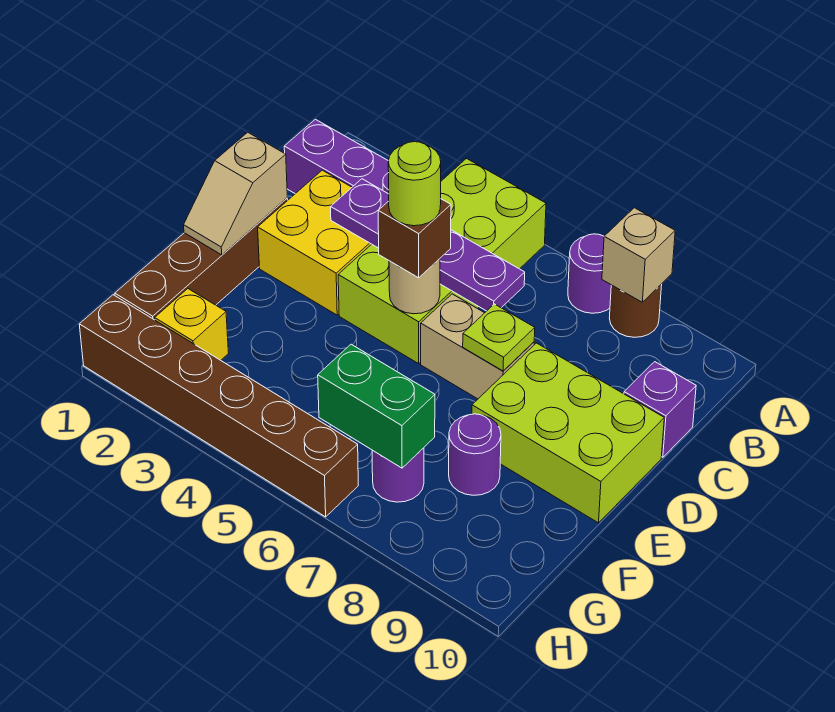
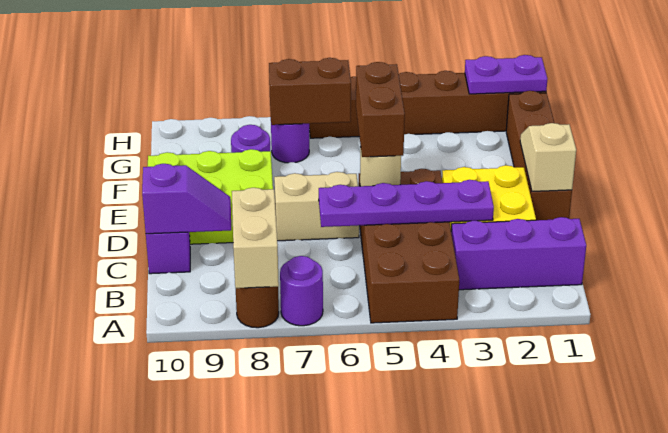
lime 2x4 brick [338,159,546,364] -> brown 2x4 brick [358,169,459,323]
tan 1x1 brick [602,208,675,302] -> tan 1x2 brick [232,188,279,288]
none -> purple 1x2 slope [142,164,231,234]
brown 1x1 brick [378,199,451,278] -> brown 1x2 brick [356,62,405,157]
lime 1x1 round brick [388,142,441,226] -> none
lime 1x1 plate [463,304,535,371] -> none
yellow 1x1 brick [155,289,229,360] -> none
green 1x2 brick [318,344,435,468] -> brown 1x2 brick [269,58,351,125]
none -> purple 1x2 plate [465,55,547,94]

